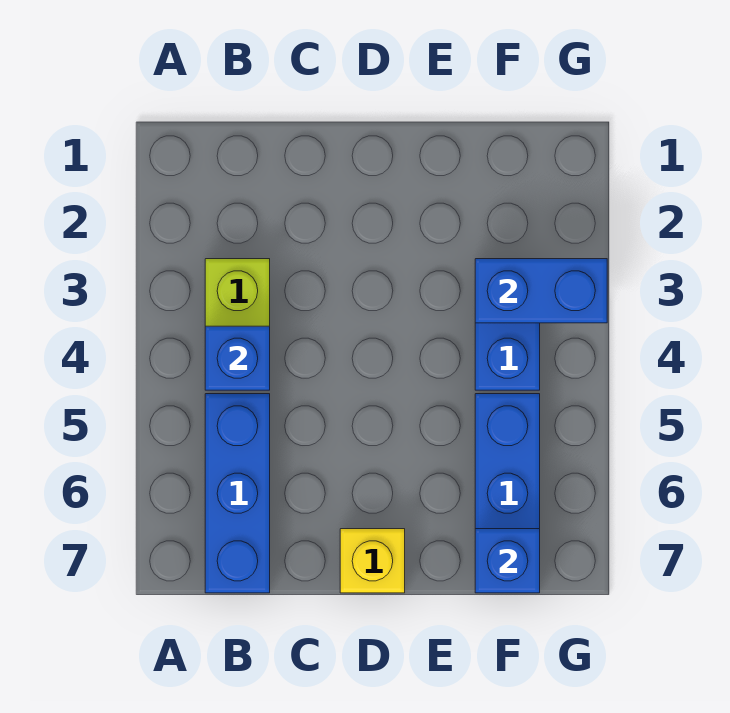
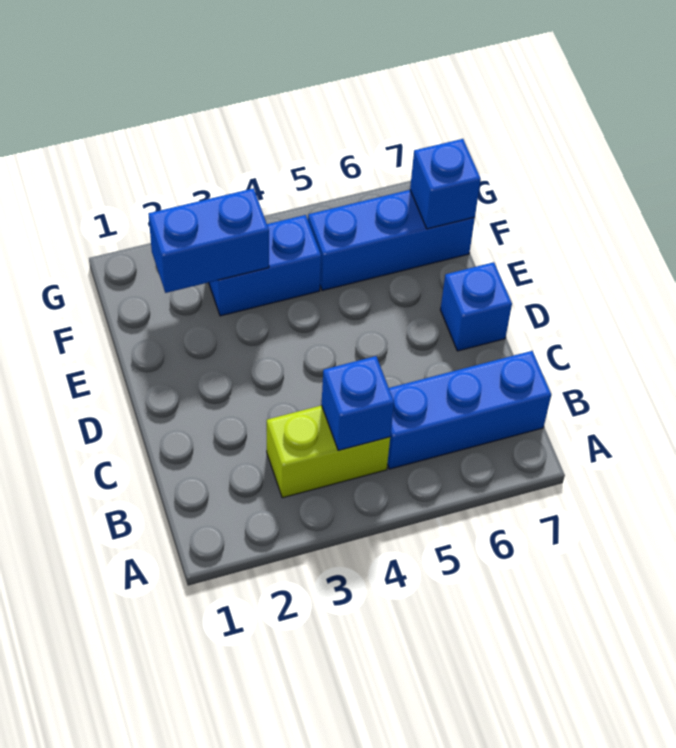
yellow 1x1 brick [340,529,405,593] -> blue 1x1 brick [440,262,512,351]
blue 1x2 brick [475,259,607,323] -> blue 1x2 brick turned to [148,188,269,293]

